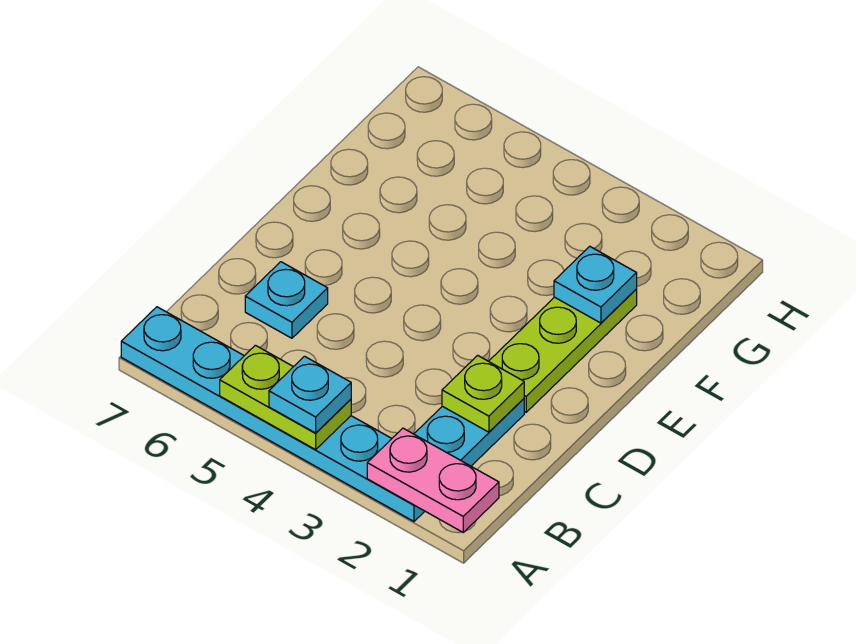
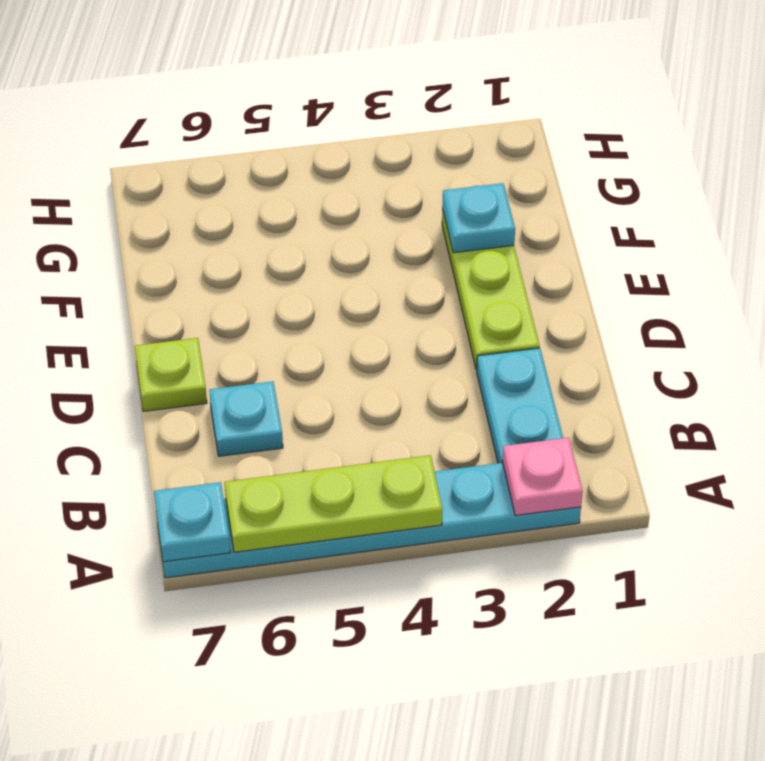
pink 1x2 plate [367,428,499,532] -> pink 1x1 plate [503,438,583,516]
lime 1x2 plate [220,345,351,450] -> lime 1x3 plate [224,455,443,552]
cyan 1x1 plate [269,356,351,433] -> cyan 1x1 plate moved to [154,482,231,562]
lime 1x1 plate [442,355,524,432] -> lime 1x1 plate moved to [135,338,207,411]

